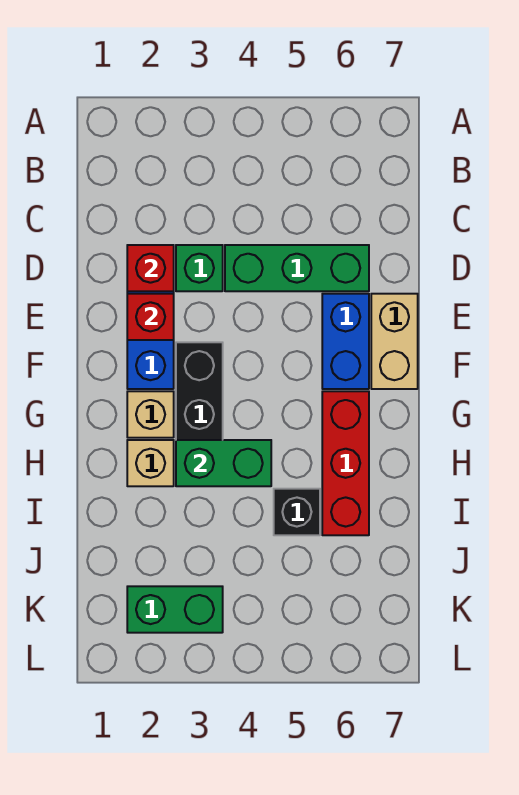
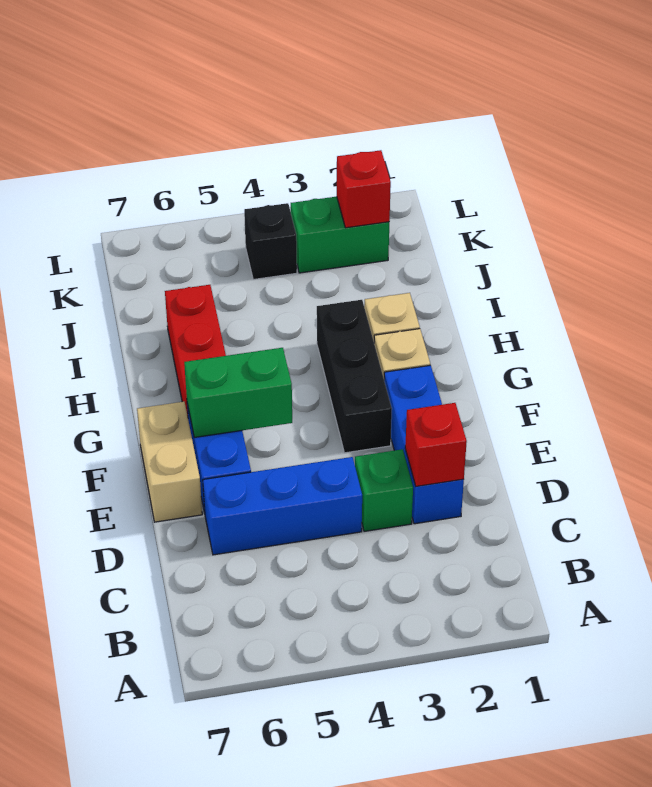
green 1x3 brick [225,245,369,291] -> blue 1x3 brick [203,457,362,555]
red 1x1 brick [127,294,174,340] -> red 1x1 brick moved to [337,150,391,228]
green 1x2 brick [176,440,271,486] -> green 1x2 brick moved to [184,348,292,438]
black 1x1 brick [274,489,320,535] -> black 1x1 brick moved to [244,203,297,280]

